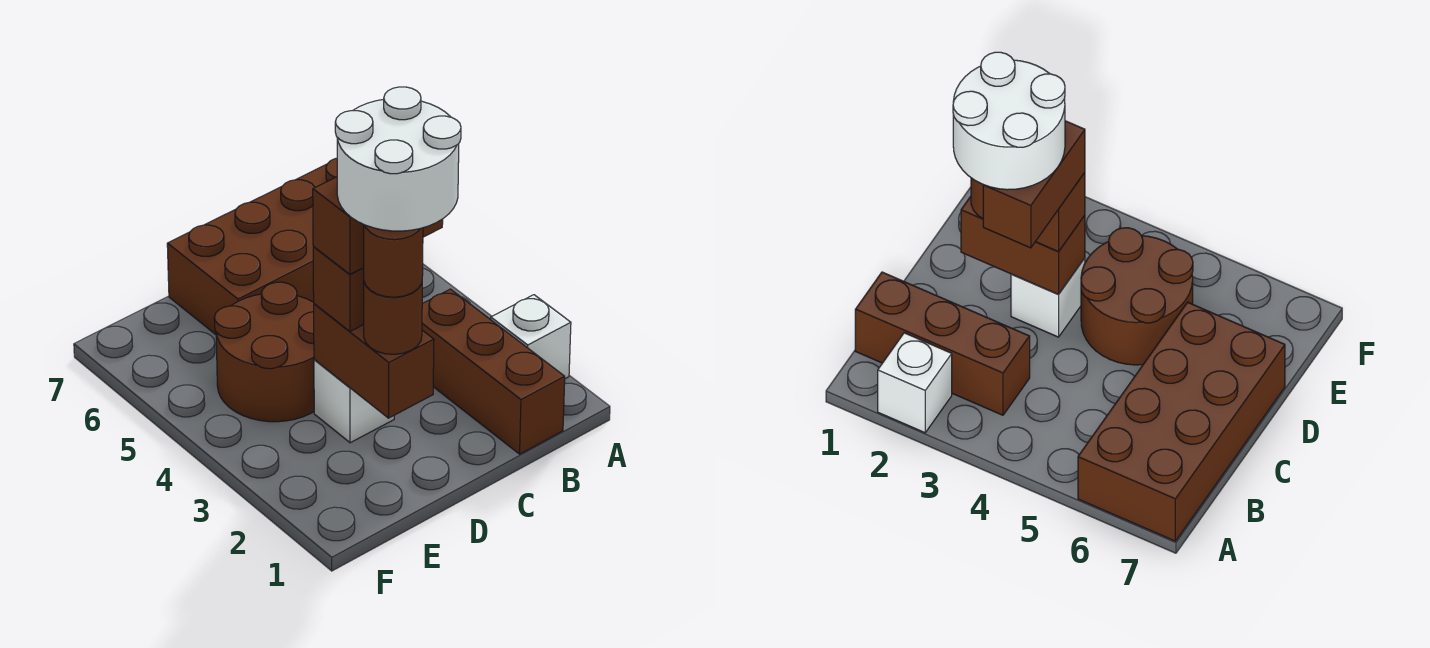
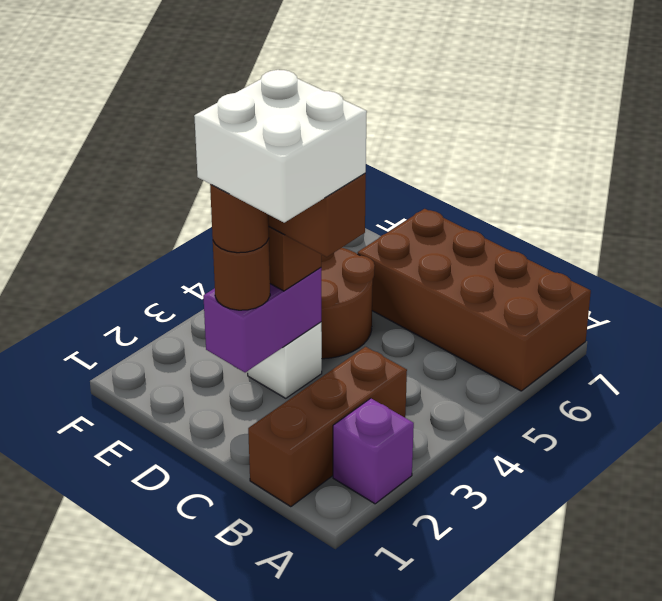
white 1x1 brick [491,295,571,379] -> purple 1x1 brick [333,398,414,504]
white 2x2 round brick [335,87,461,231] -> white 2x2 brick [194,70,367,222]
brown 1x2 brick [314,304,434,418] -> purple 1x2 brick [203,268,321,372]

